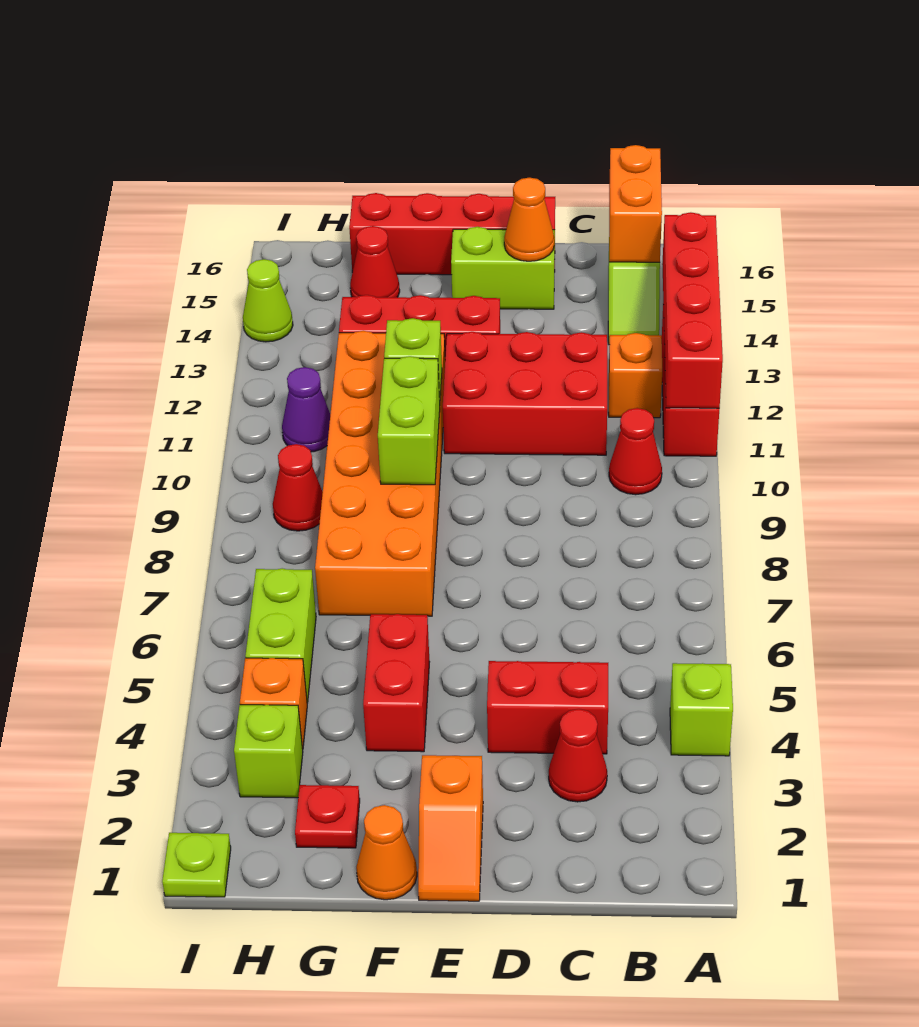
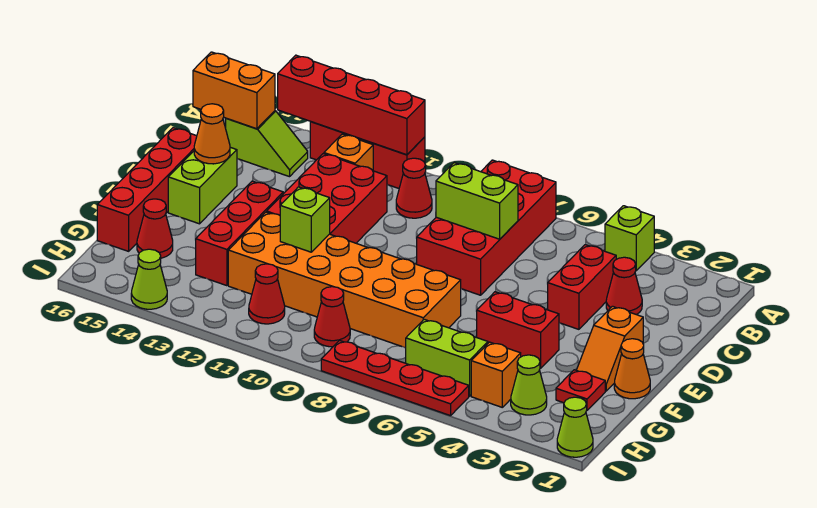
none -> red 2x4 brick [417,160,556,295]
orange 1x2 slope [418,755,483,901] -> orange 1x2 slope turned to [576,306,643,391]
lime 1x2 brick [378,356,440,485] -> lime 1x2 brick moved to [436,163,518,239]
lime 1x1 brick [234,705,303,798] -> lime 1x1 cone [511,355,547,415]
purple 1x1 cone [282,367,330,452] -> red 1x1 cone [249,264,285,324]
lime 1x1 plate [162,833,231,897] -> lime 1x1 cone [557,397,593,457]
none -> red 1x4 plate [321,341,469,416]

